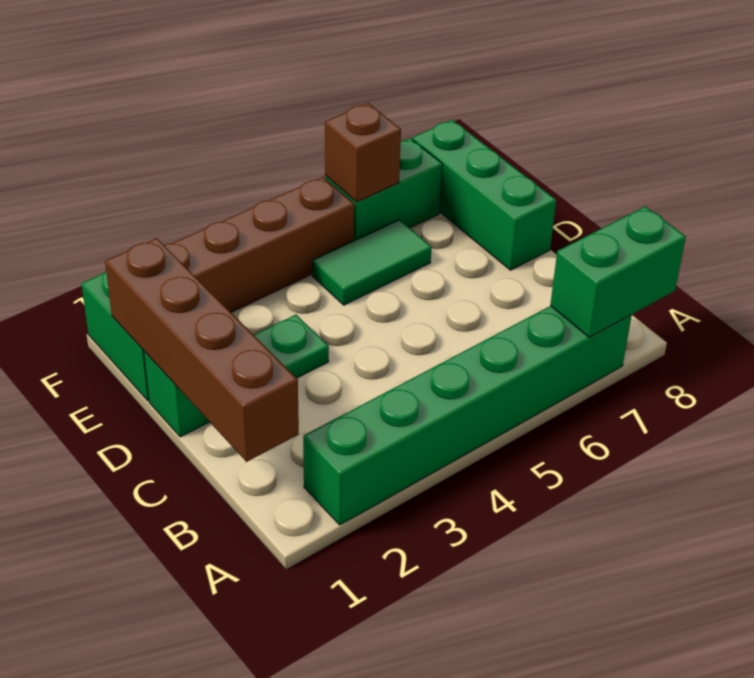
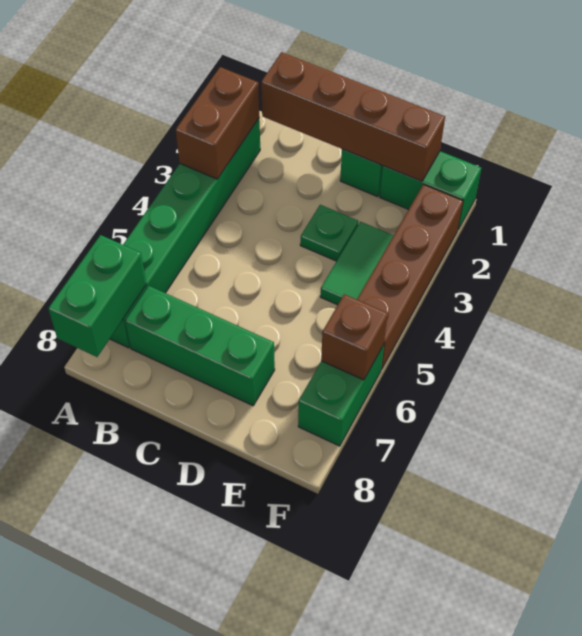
none -> brown 1x2 brick [176,67,259,179]
green 1x3 brick [412,120,556,270] -> green 1x3 brick moved to [125,286,275,406]
green 1x2 tile [312,219,432,305] -> green 1x2 tile moved to [320,222,394,305]

